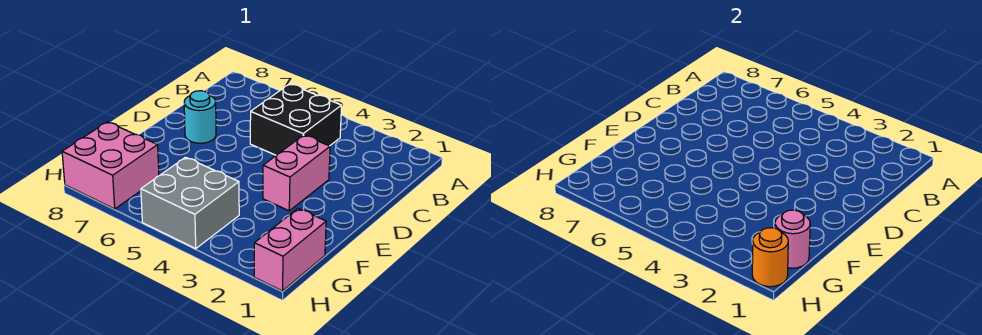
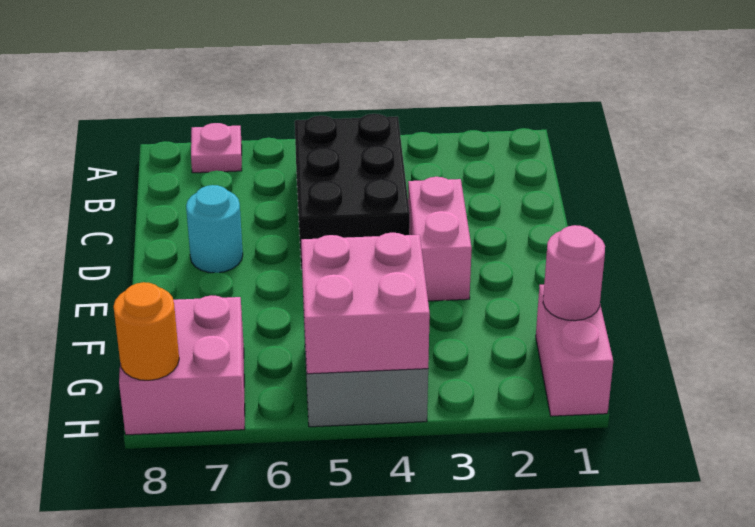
none -> pink 1x1 plate [191,123,242,173]
black 2x2 brick [250,84,342,155] -> black 2x3 brick [295,114,410,270]
none -> pink 2x2 brick [301,233,430,374]
orange 1x1 round brick [752,228,788,287] -> orange 1x1 round brick moved to [113,282,179,380]

